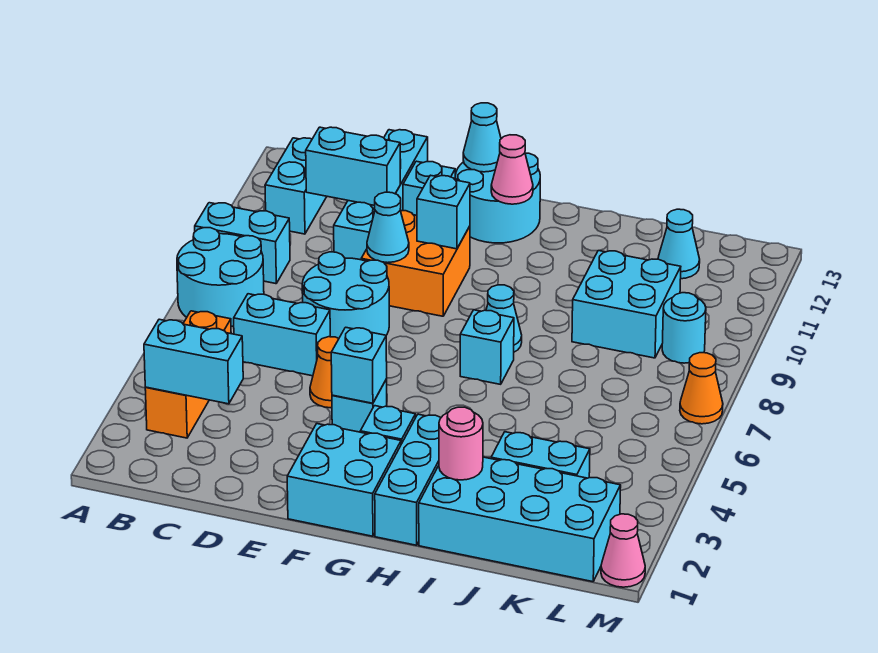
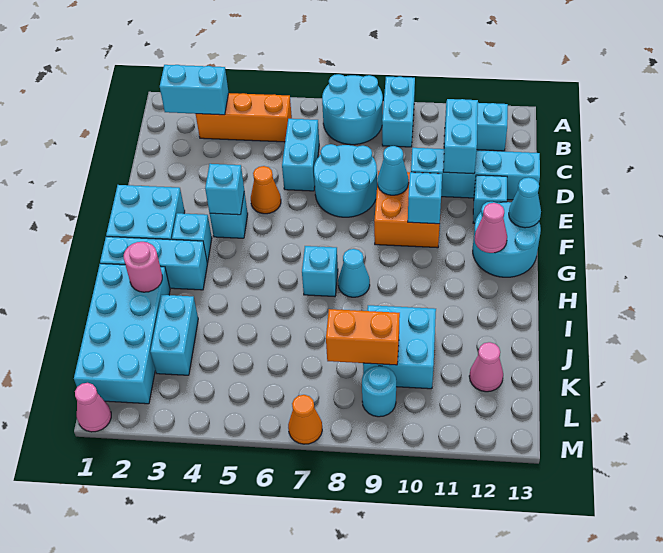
cyan 1x2 brick [144,319,243,404] -> cyan 1x2 brick turned to [160,65,229,115]
none -> orange 1x2 brick [326,309,400,365]
cyan 1x1 cone [658,209,700,279] -> pink 1x1 cone [469,342,503,392]

